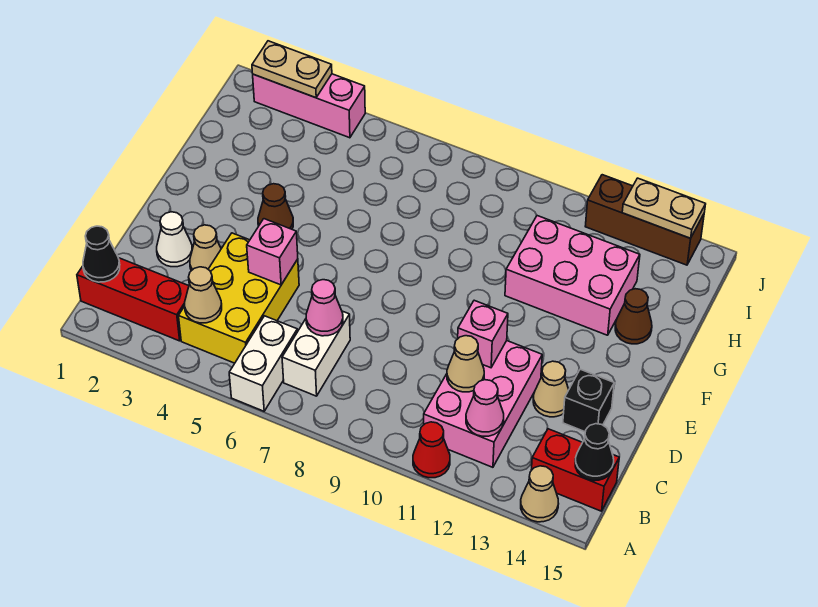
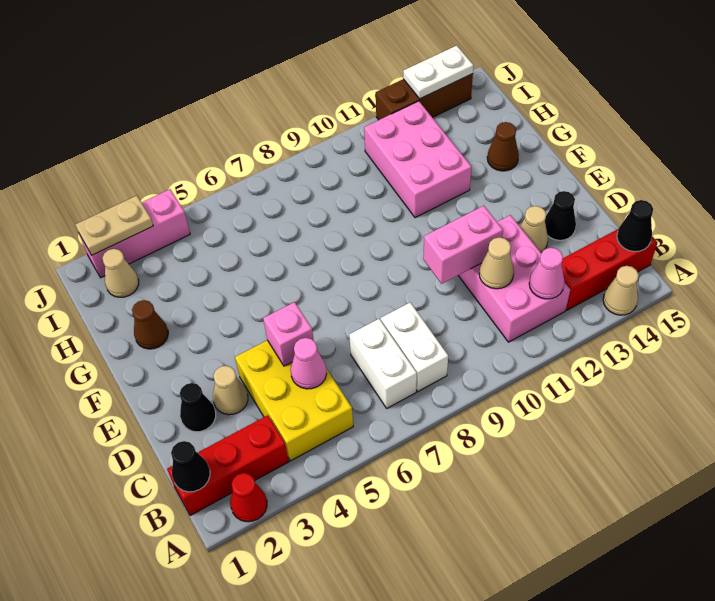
white 1x2 brick [229,316,297,411] -> white 1x2 brick moved to [381,303,448,391]
red 1x1 cone [413,422,450,478] -> red 1x1 cone moved to [230,473,267,522]
tan 1x1 cone [185,267,222,323] -> tan 1x1 cone moved to [102,249,139,297]
red 1x2 brick [531,429,619,511] -> red 1x3 brick [562,229,657,310]
pink 1x1 cone [306,280,343,336] -> pink 1x1 cone moved to [291,338,327,389]
white 1x1 cone [157,212,192,267] -> black 1x1 cone [180,383,216,432]
pink 1x1 brick [458,300,508,368] -> pink 1x2 brick [423,206,503,284]
black 1x1 brick [563,369,614,432] -> black 1x1 cone [545,191,576,240]
brown 1x1 cone [258,184,293,229] -> brown 1x1 cone moved to [132,300,168,349]
pink 2x3 brick [505,216,640,335] -> pink 2x3 brick turned to [364,101,472,218]
tan 1x2 plate [622,178,706,238] -> white 1x2 plate [403,45,474,99]

